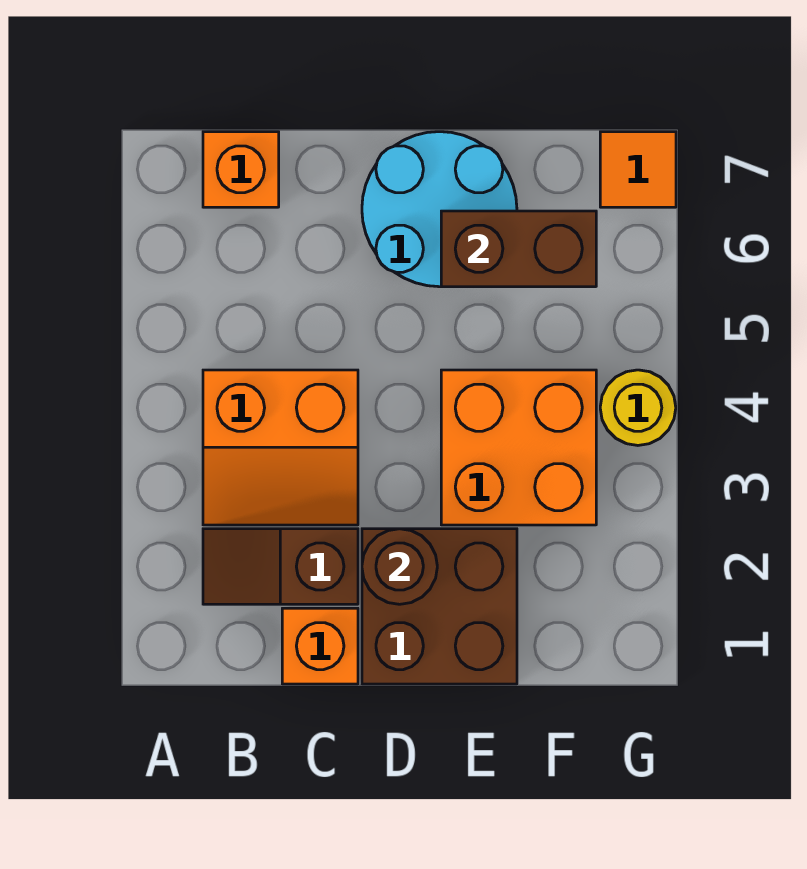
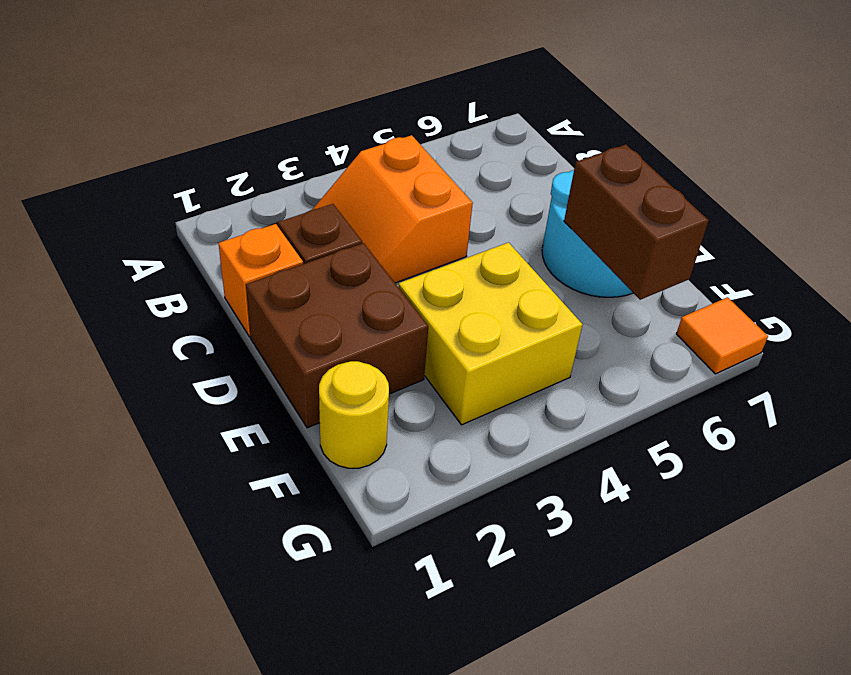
orange 1x1 brick [203,132,279,207] -> none
brown 1x1 round brick [362,529,437,604] -> none
orange 2x2 brick [441,370,596,525] -> yellow 2x2 brick [398,243,583,425]
yellow 1x1 round brick [600,370,676,445] -> yellow 1x1 round brick moved to [319,361,389,468]

